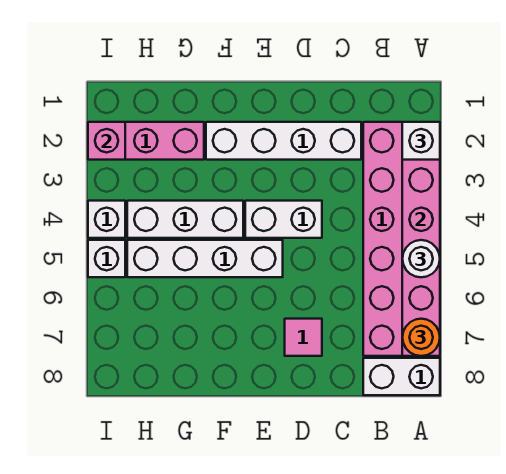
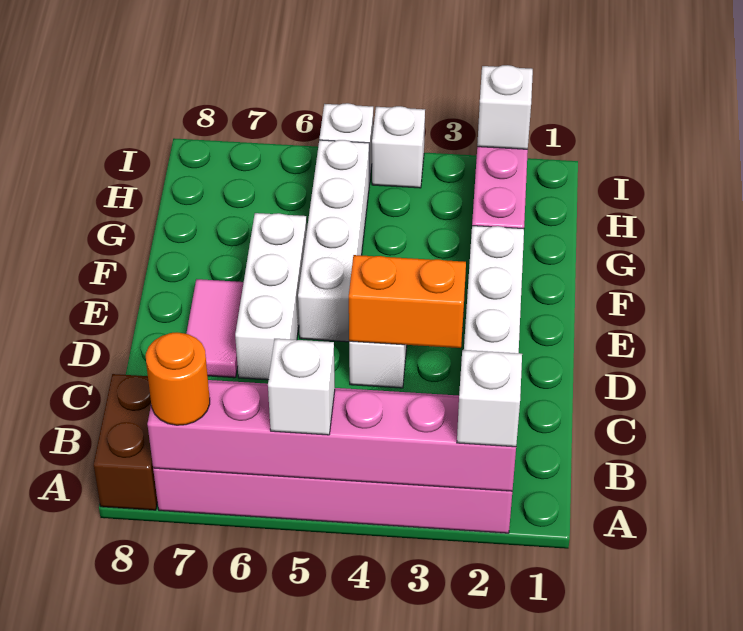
white 1x1 round brick [403,240,440,277] -> white 1x1 brick [268,339,335,435]
white 1x2 brick [363,358,440,395] -> brown 1x2 brick [94,374,157,510]
none -> orange 1x2 brick [349,255,466,348]
pink 1x1 tile [285,319,322,356] -> pink 1x2 tile [186,279,244,378]
white 1x3 brick [127,201,243,238] -> white 1x3 brick moved to [235,213,307,380]
pink 1x1 brick [88,122,125,160] -> white 1x1 brick [477,65,533,149]

